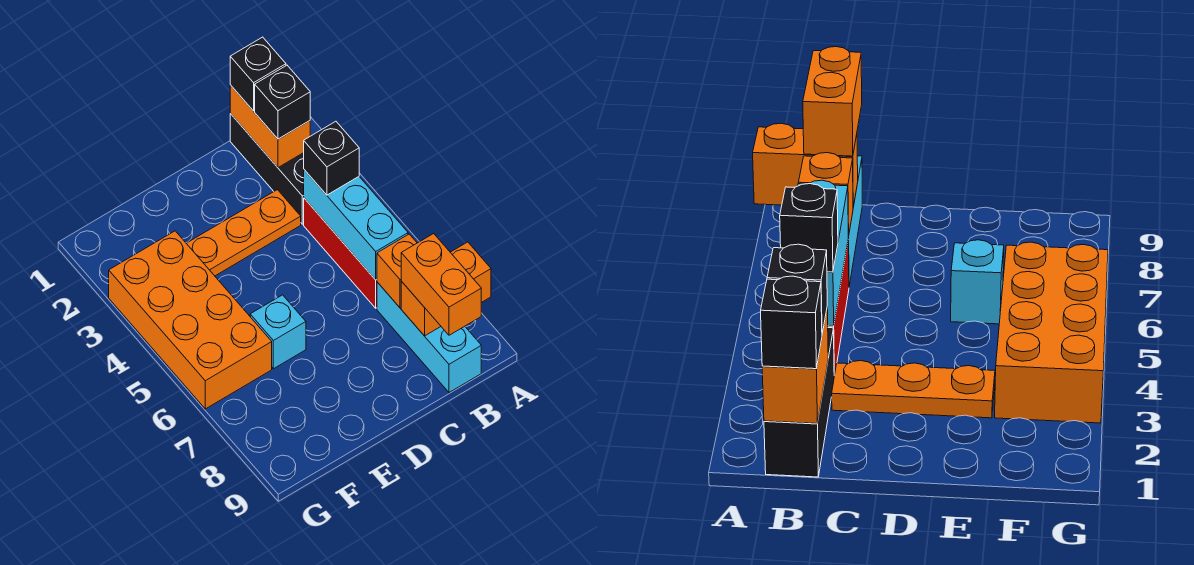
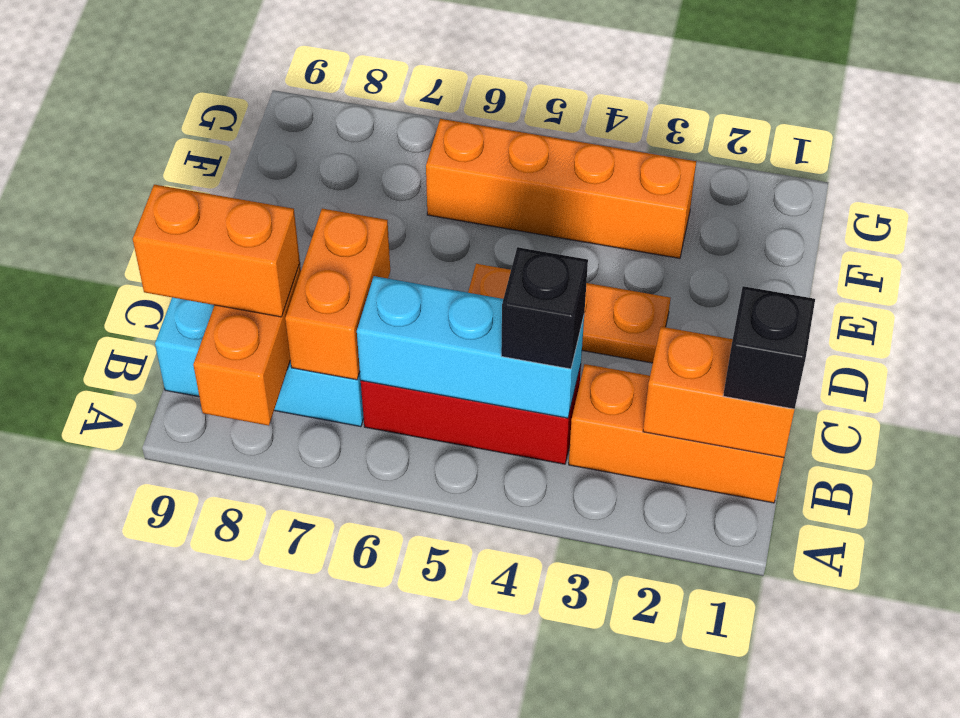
black 1x3 brick [230,114,304,224] -> orange 1x3 brick [569,364,784,503]
black 1x1 brick [255,65,310,139] -> none
orange 1x1 brick [377,234,417,308] -> orange 1x2 brick [285,209,390,380]
orange 1x3 plate [186,190,301,276] -> orange 1x3 plate turned to [468,264,670,363]
cyan 1x1 brick [250,295,306,369] -> none
orange 2x4 brick [109,231,272,409] -> orange 1x4 brick [426,119,696,258]

